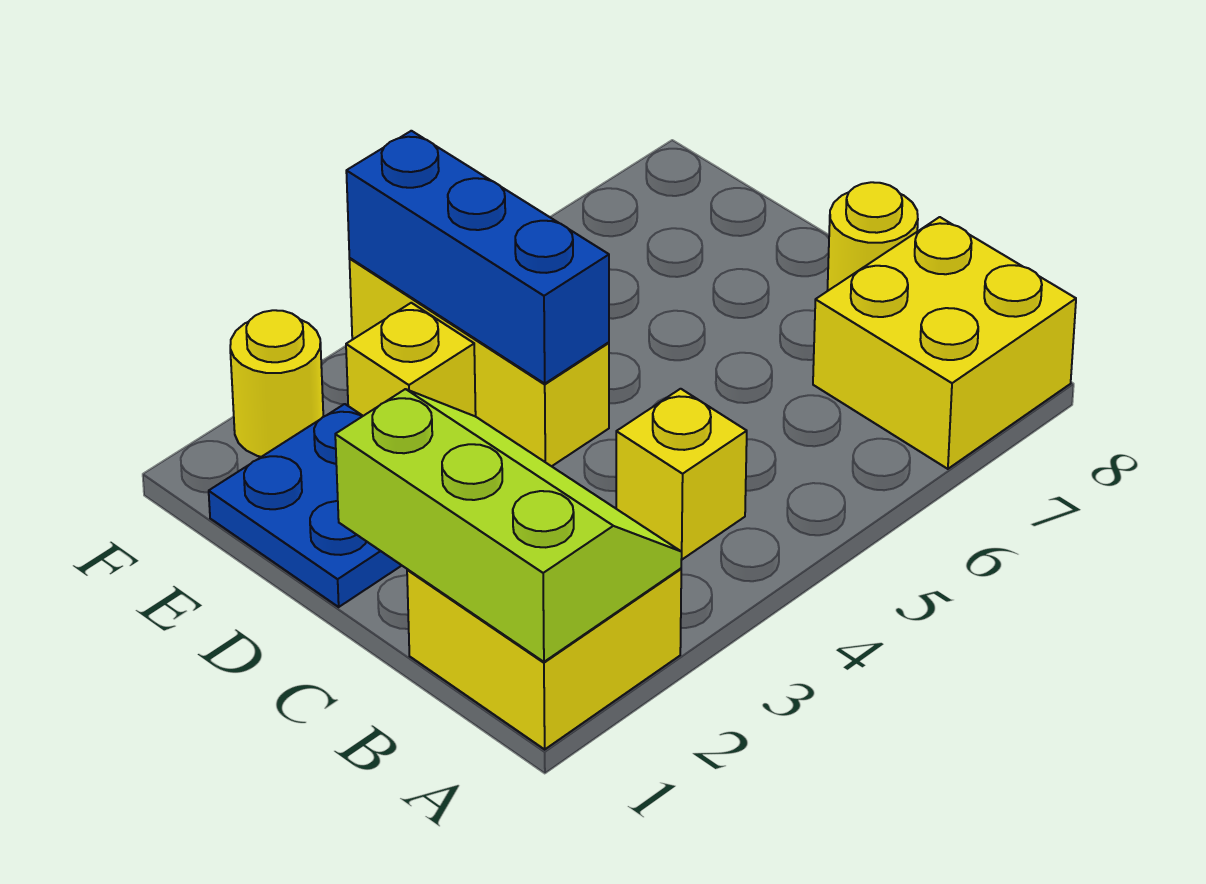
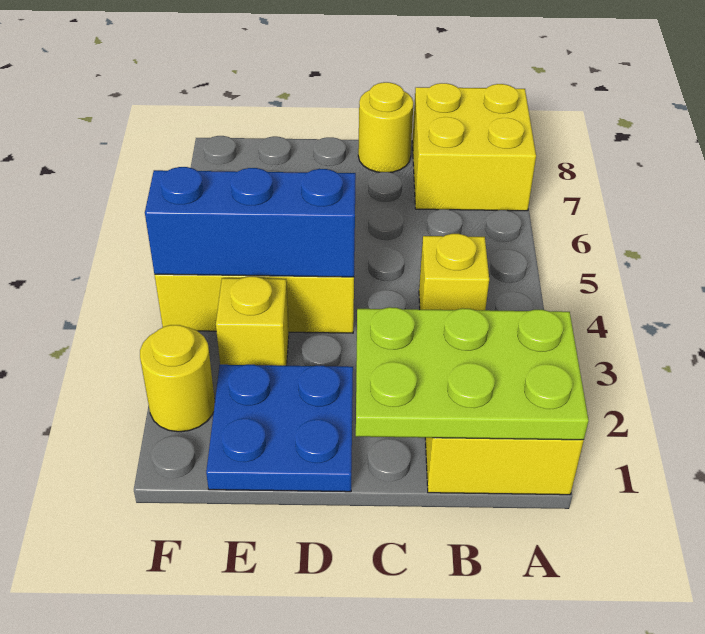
lime 2x3 slope [335,389,682,662] -> lime 2x3 plate [356,307,589,440]

